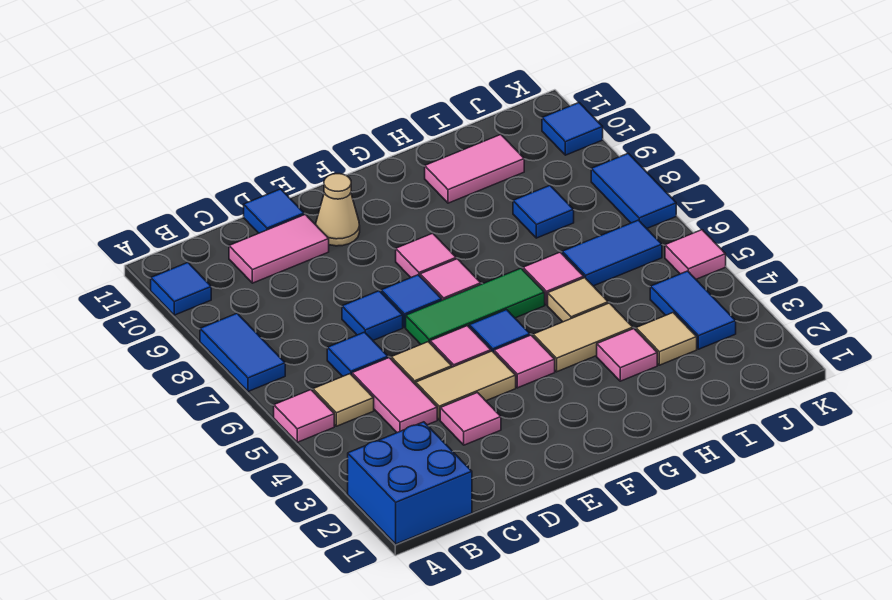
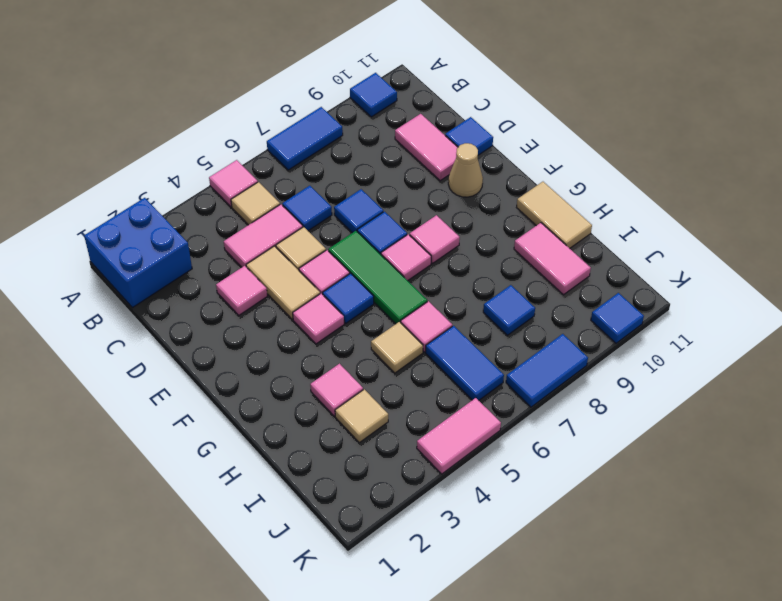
tan 1x2 tile [533,303,633,372] -> tan 1x2 tile moved to [517,182,592,248]
blue 1x2 tile [650,271,736,349] -> none
pink 1x1 tile [665,230,726,279] -> pink 1x2 tile [417,398,501,474]

